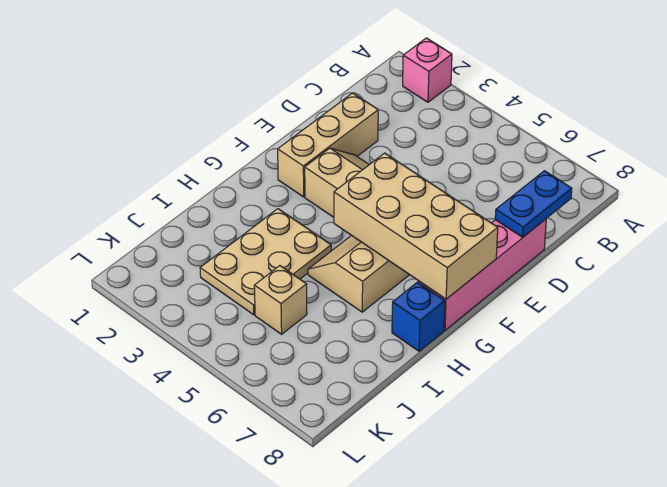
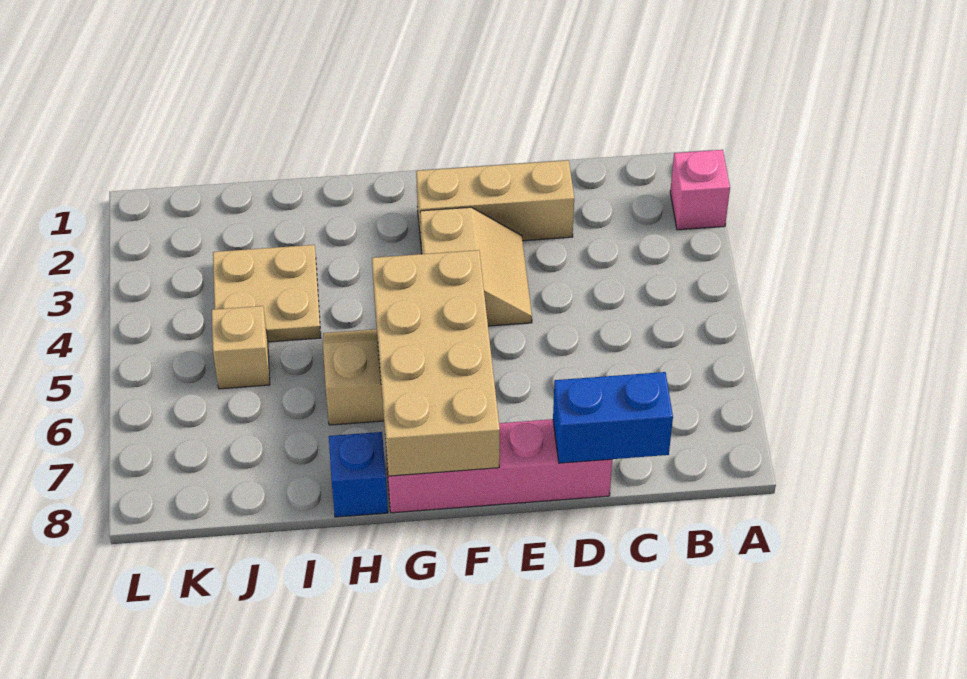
blue 1x2 plate [495,171,572,237] -> blue 1x2 brick [553,372,673,463]
tan 2x3 plate [200,209,331,315] -> tan 2x2 plate [213,245,321,342]

